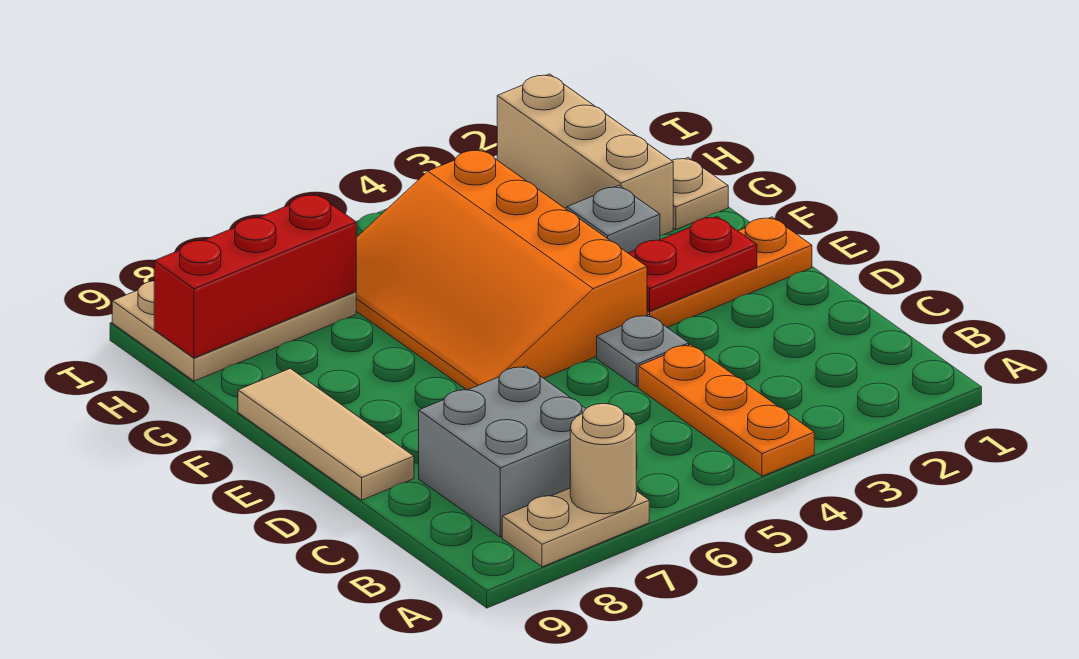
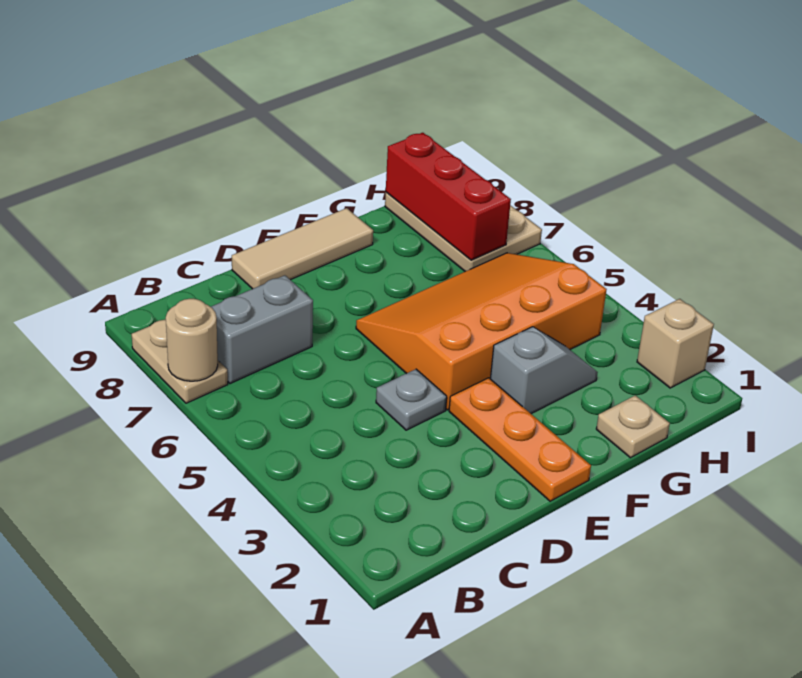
orange 1x3 plate [638,344,814,476] -> none
grey 2x2 brick [419,366,586,537] -> grey 1x2 brick [211,275,313,383]
red 1x2 plate [628,216,757,311] -> none
tan 1x3 brick [497,74,673,236] -> tan 1x1 brick [637,299,714,388]

